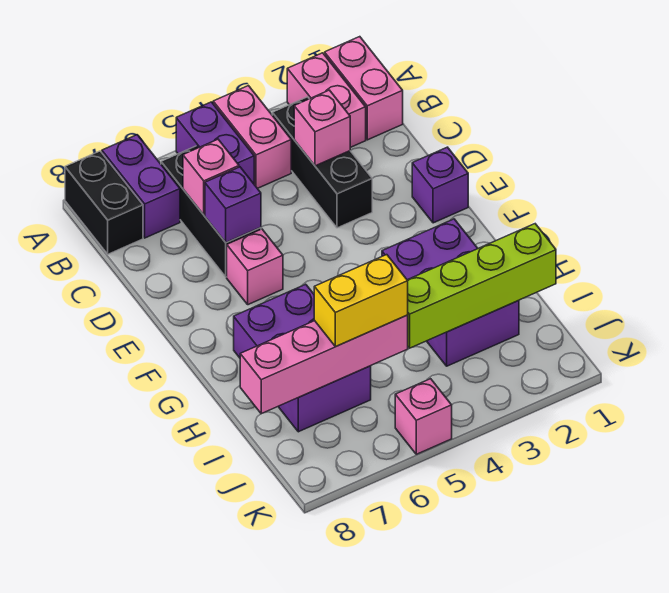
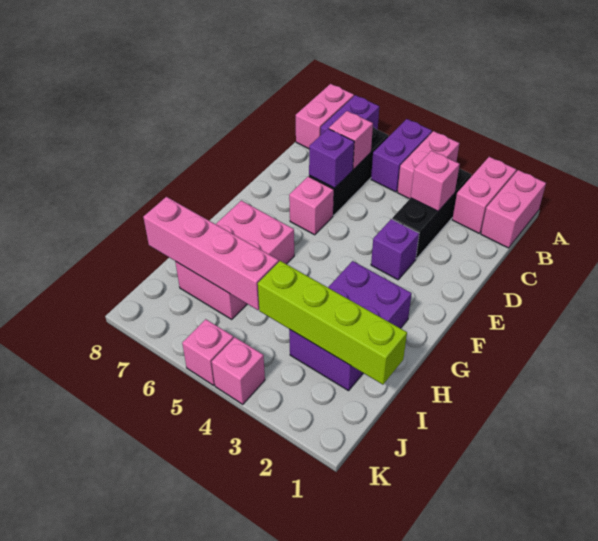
black 1x2 brick [65,151,143,254] -> pink 1x2 brick [296,84,354,149]
purple 1x1 brick [412,147,468,223] -> purple 1x1 brick moved to [371,219,419,280]
purple 2x3 brick [234,284,371,432] -> pink 2x3 brick [175,201,294,319]
yellow 1x2 brick [314,255,408,347] -> none
none -> pink 1x1 brick [212,337,265,404]

